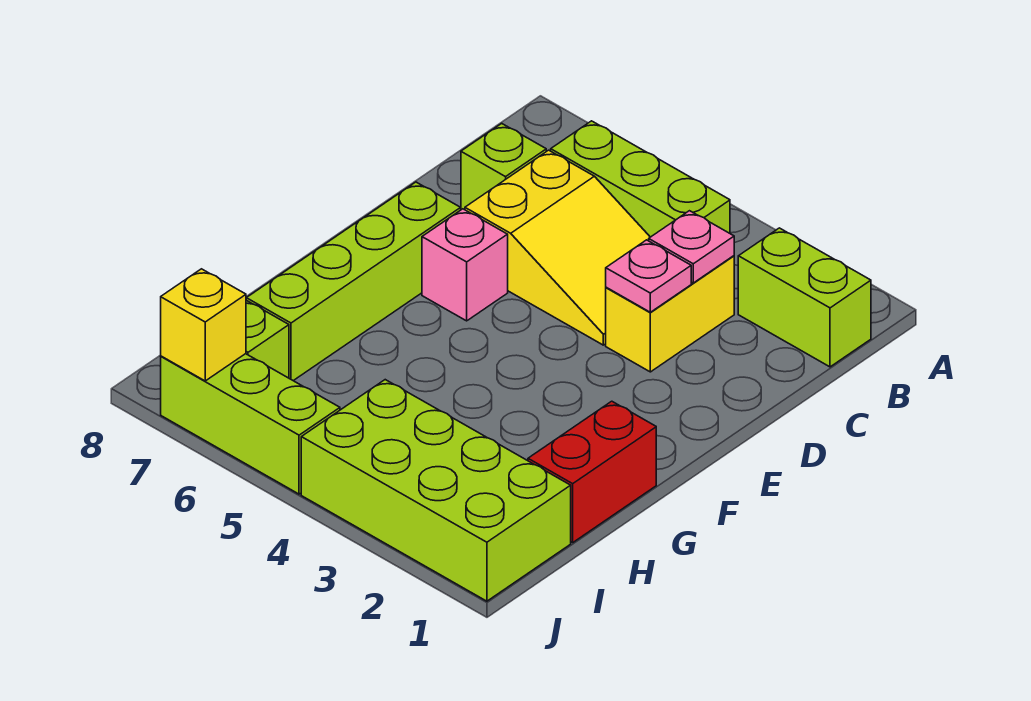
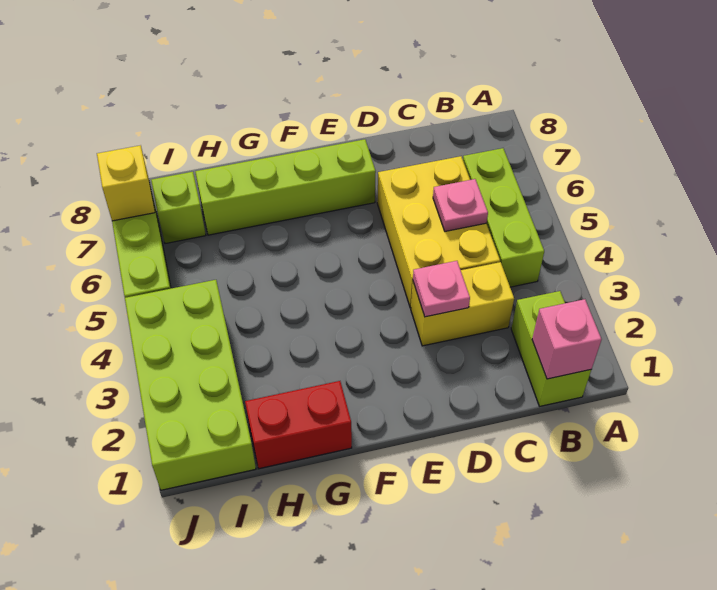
pink 1x1 plate [649,211,734,283] -> pink 1x1 plate moved to [433,179,488,231]
yellow 2x3 slope [465,150,650,345] -> yellow 2x3 brick [377,156,500,308]
lime 1x1 brick [461,123,546,210] -> none
pink 1x1 brick [422,209,508,321] -> pink 1x1 brick moved to [532,299,602,379]

